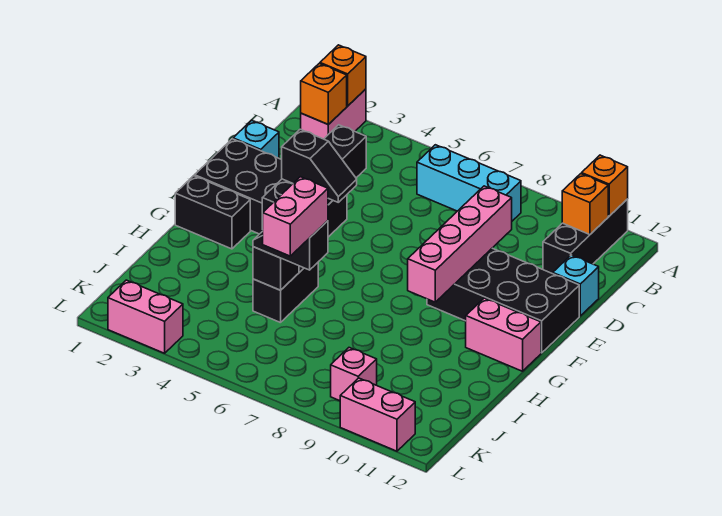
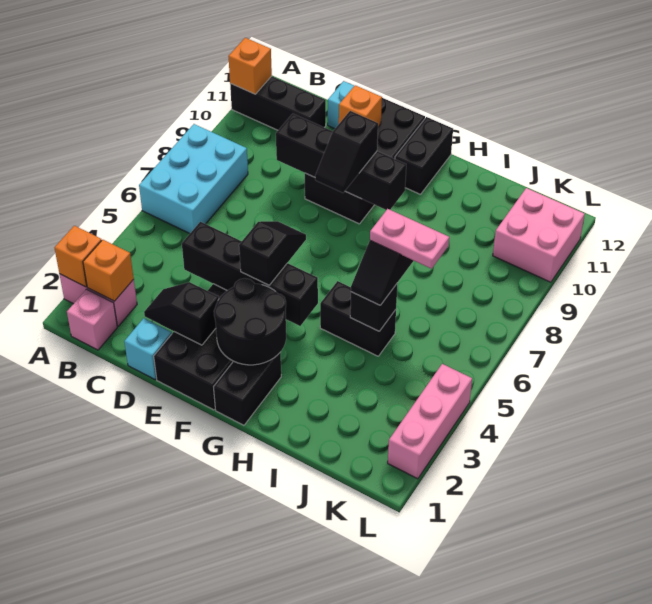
cyan 1x3 brick [417,145,521,221] -> cyan 2x3 brick [139,124,248,234]
orange 1x1 brick [562,174,608,235] -> orange 1x1 brick moved to [339,85,382,127]
none -> black 1x2 slope [144,282,219,345]
pink 1x4 brick [408,186,512,302] -> black 1x4 brick [276,114,406,210]
none -> black 2x2 round brick [214,278,286,365]
none -> black 1x2 slope [315,111,378,193]
pink 1x2 brick [466,298,541,371] -> black 1x2 brick [395,117,453,194]
pink 1x2 brick [263,177,328,256] -> pink 1x2 plate [370,209,449,269]
pink 1x1 brick [331,348,377,401] -> pink 1x1 brick moved to [67,289,117,350]
pink 1x2 brick [108,280,183,353] -> pink 1x3 brick [388,364,472,479]
pink 1x2 brick [340,378,415,451] -> pink 2x2 brick [493,188,585,282]

